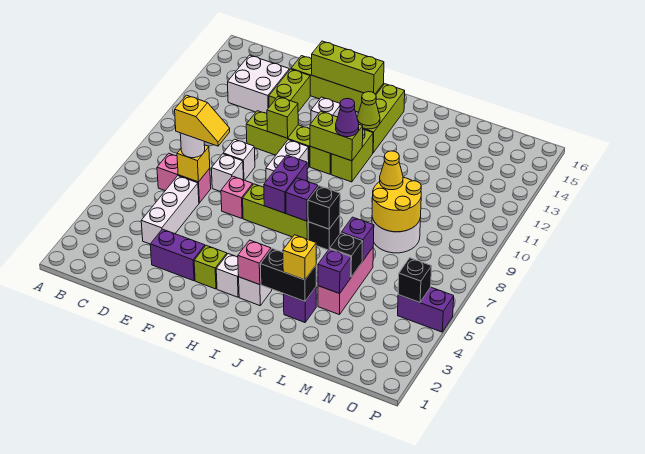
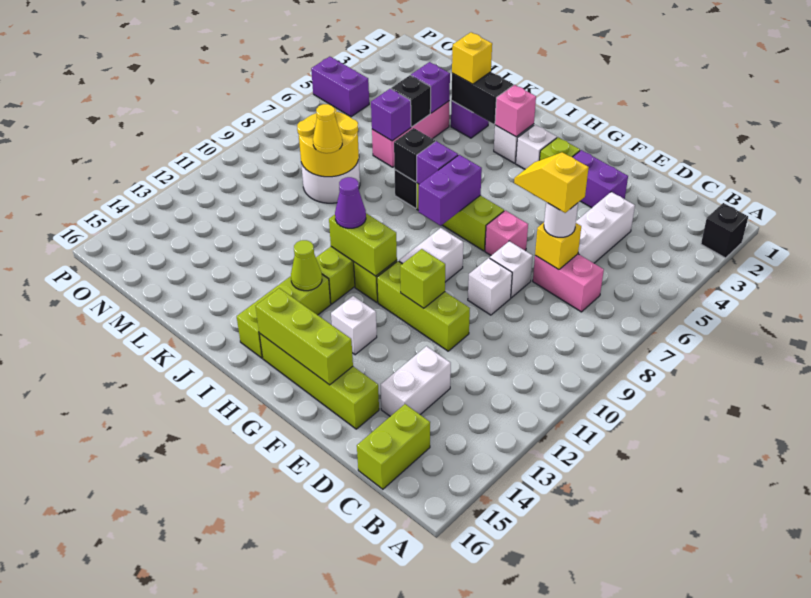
white 2x2 brick [228,55,289,114] -> white 1x2 brick [381,346,451,416]
lime 1x2 brick [269,69,310,112] -> lime 1x2 brick moved to [357,404,430,489]
black 1x1 brick [398,258,432,302] -> black 1x1 brick moved to [701,203,748,258]

